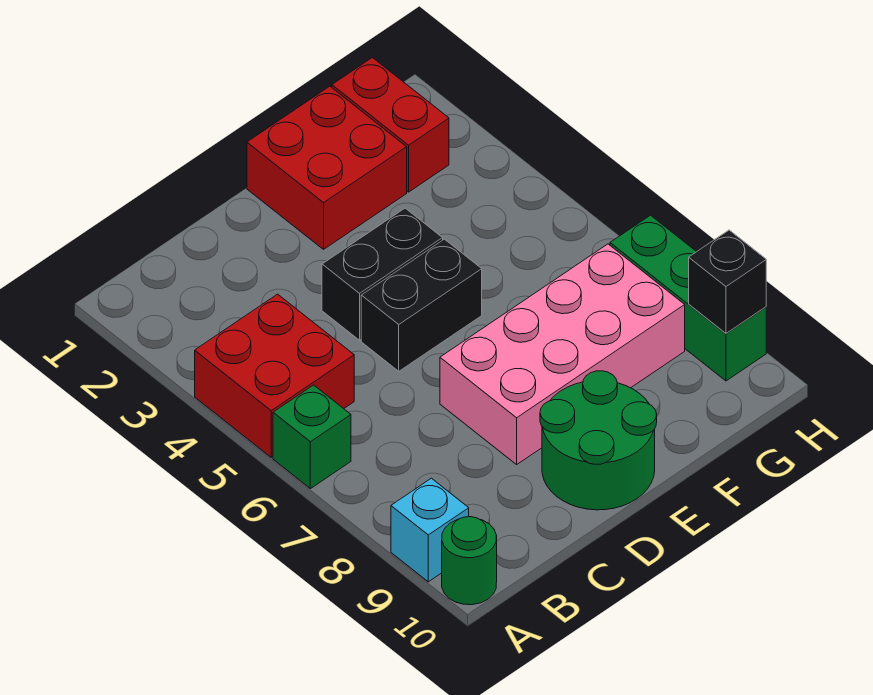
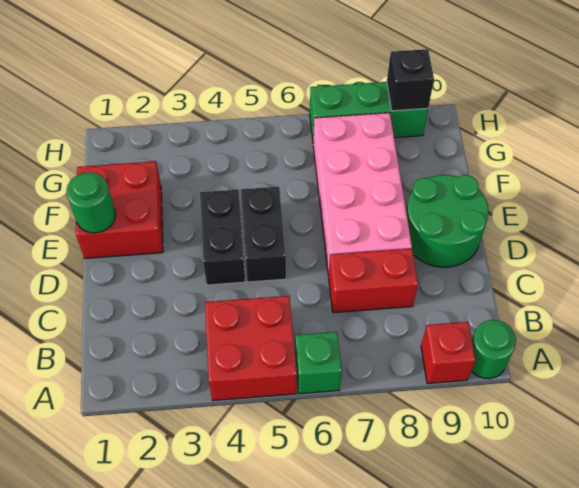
cyan 1x1 brick [391,478,469,582] -> red 1x1 brick [421,322,476,384]
none -> green 1x1 round brick [66,172,116,233]
red 1x2 brick [332,58,449,192] -> red 1x2 brick moved to [328,249,418,313]

